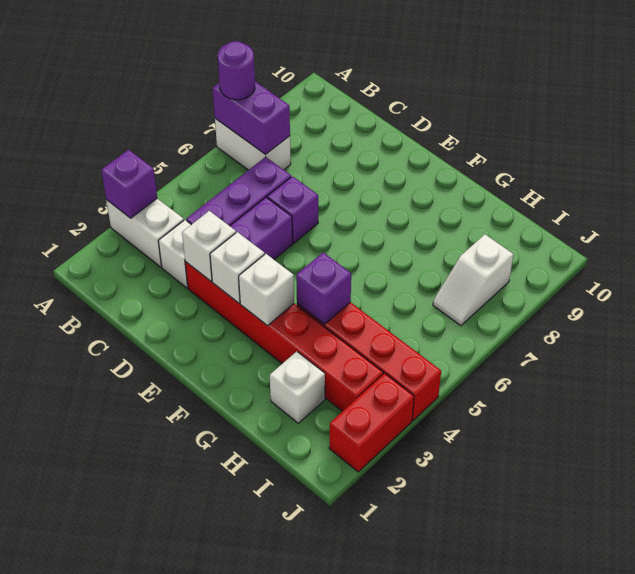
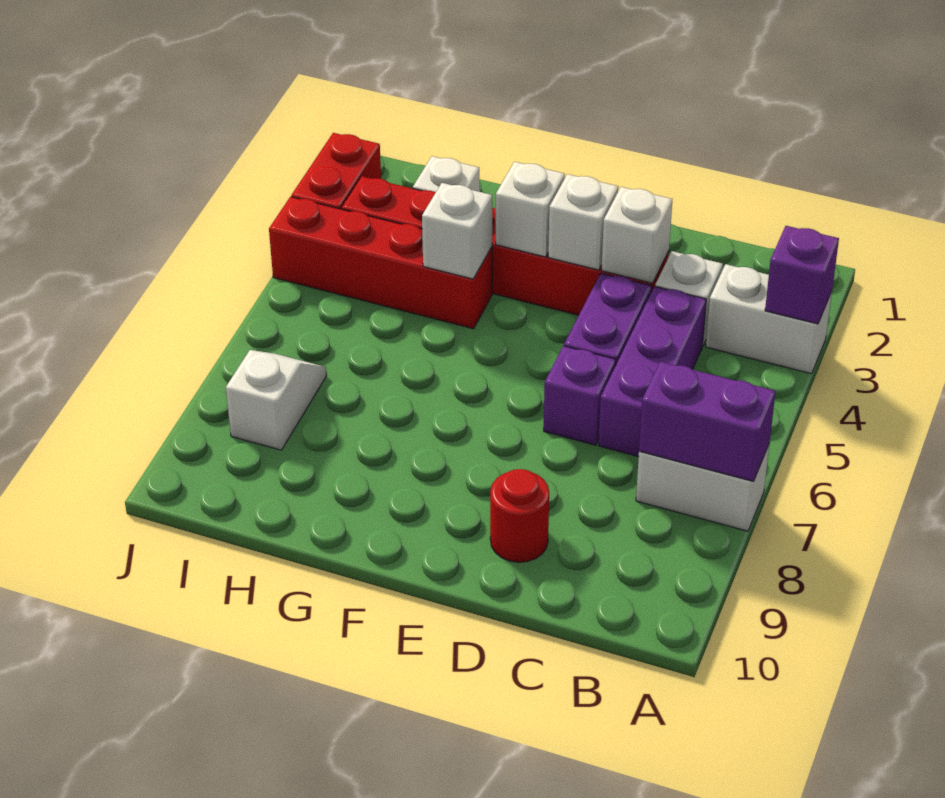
purple 1x1 round brick [218,41,255,100] -> none
none -> red 1x1 round brick [490,469,549,562]
purple 1x1 brick [296,252,351,324] -> white 1x1 brick [422,183,492,279]

